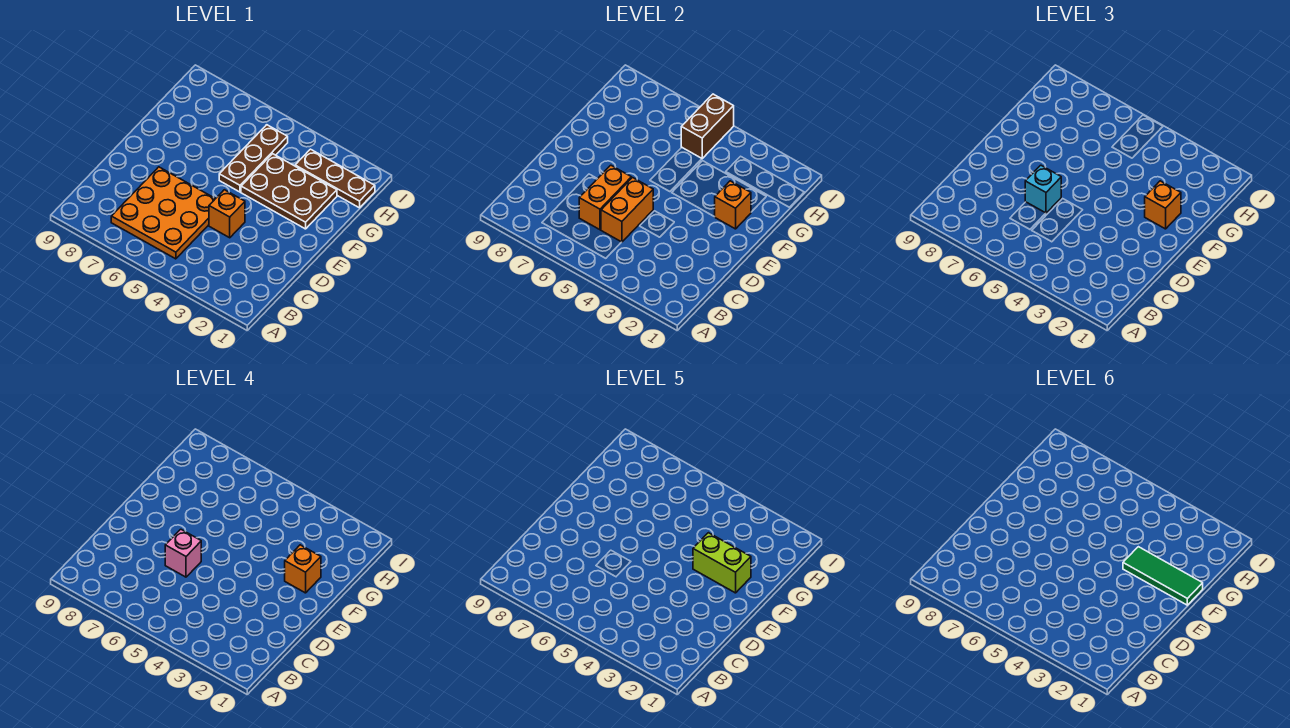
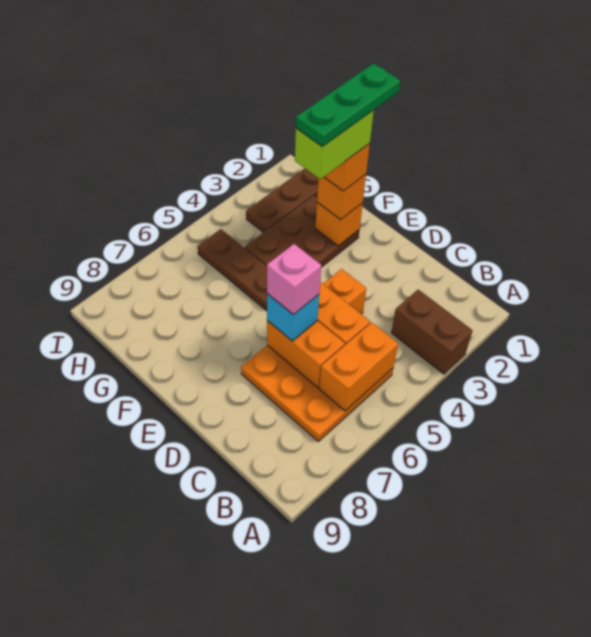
none -> orange 1x2 brick [319,322,398,411]
green 1x3 tile [1123,547,1203,605] -> green 1x3 plate [296,63,400,147]
brown 1x2 brick [681,94,734,159] -> brown 1x2 brick moved to [391,290,473,374]

